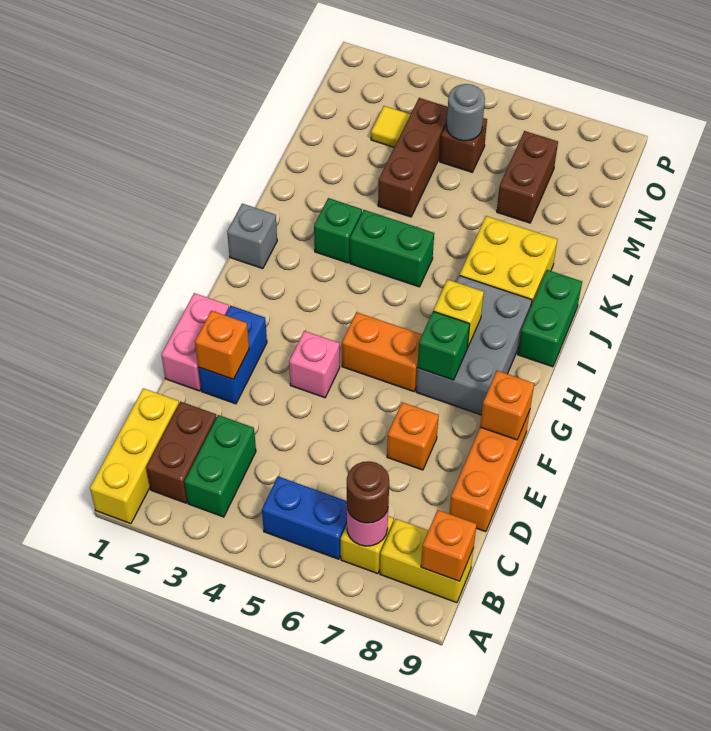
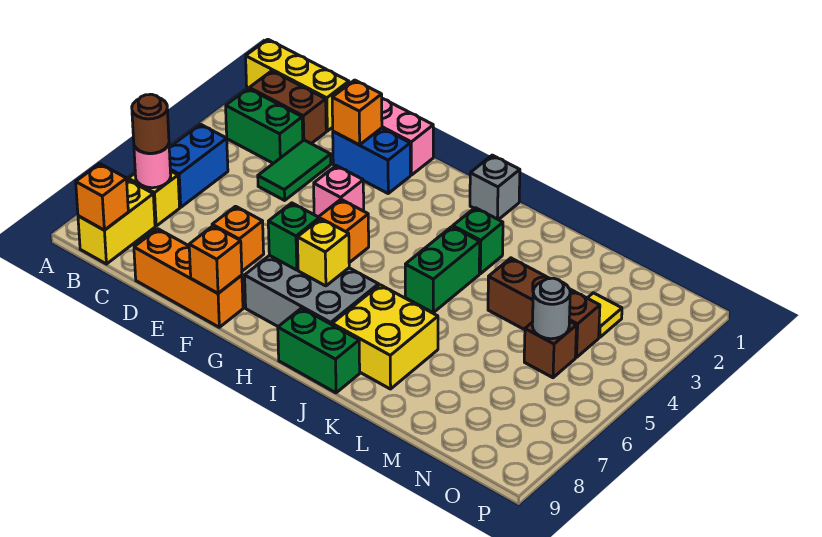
none -> green 1x2 tile [258,140,331,200]
brown 1x2 brick [497,131,558,223] -> none

